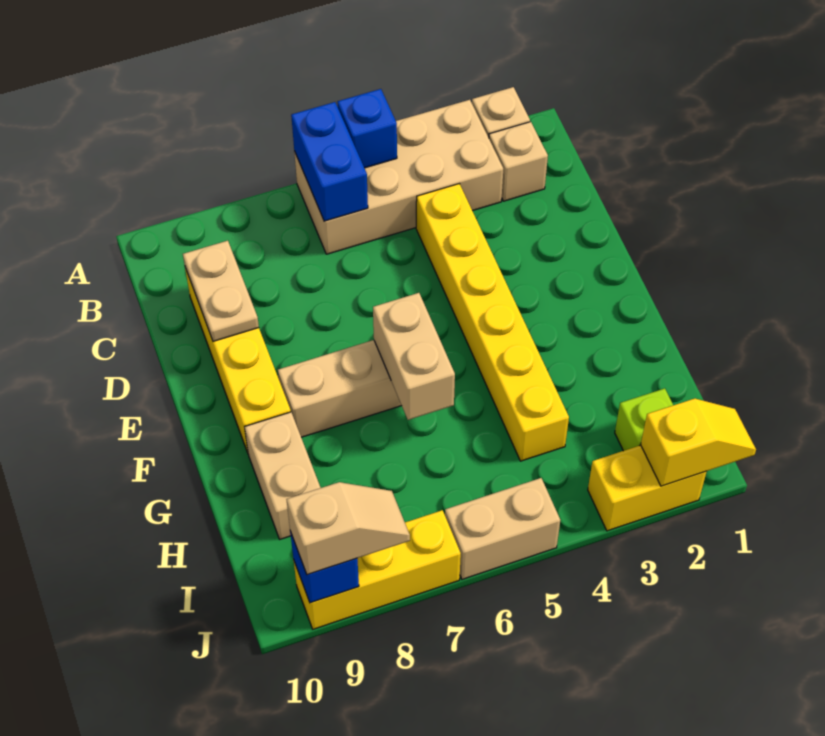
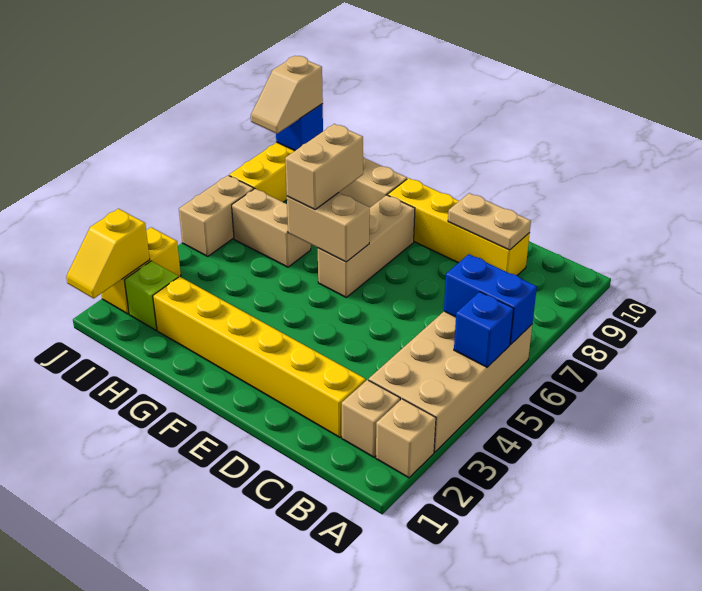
yellow 1x6 brick [416,184,569,461] -> yellow 1x6 brick moved to [153,277,366,437]
none -> tan 1x2 brick [285,124,363,210]
none -> tan 1x2 brick [232,189,311,267]

